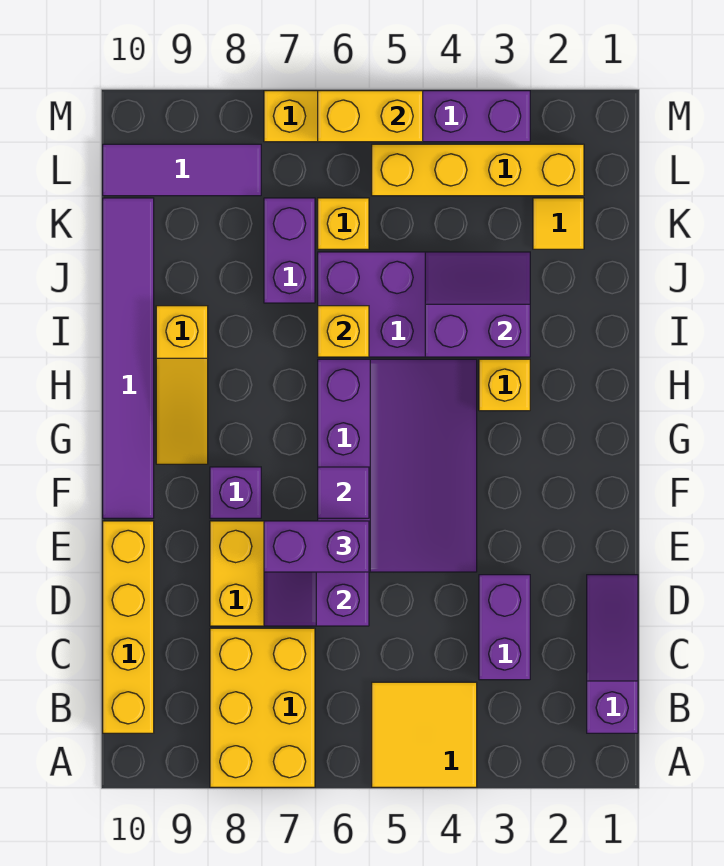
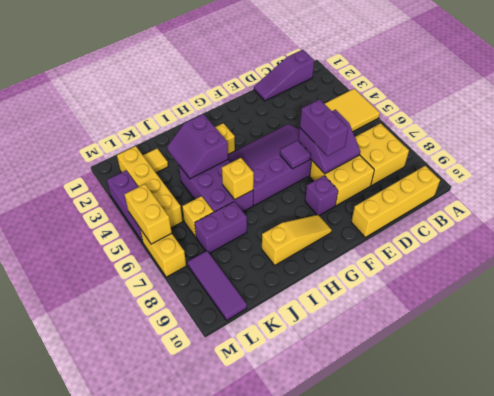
yellow 2x3 brick [210,628,315,787] -> yellow 2x2 brick [355,123,409,186]
purple 1x2 brick [479,575,530,680] -> none
purple 1x6 tile [103,198,154,518] -> none

